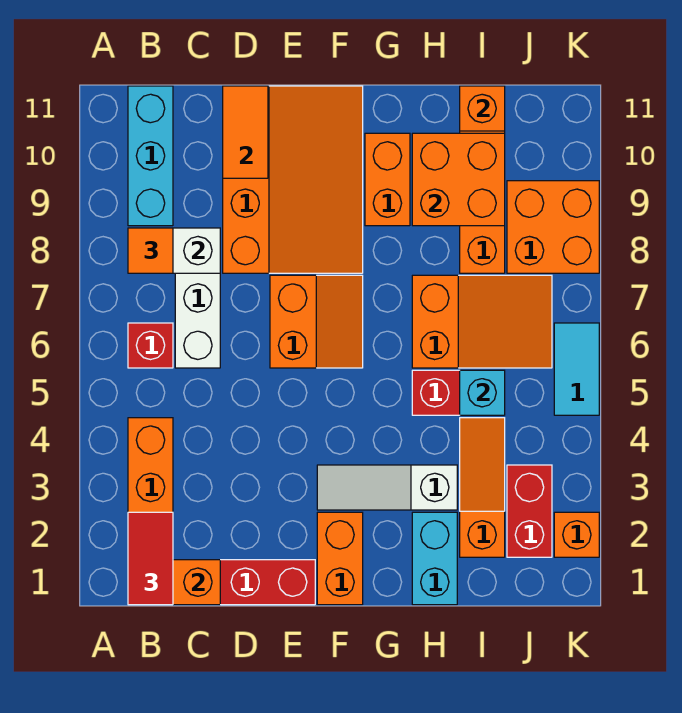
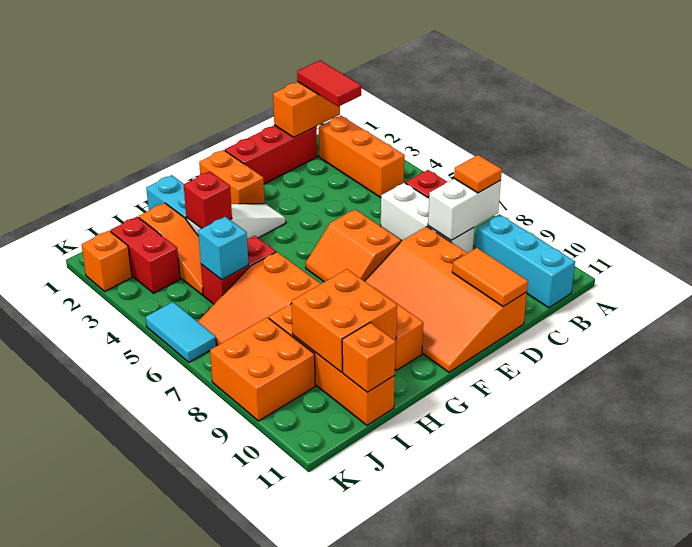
none -> red 1x1 brick [184,172,232,229]

